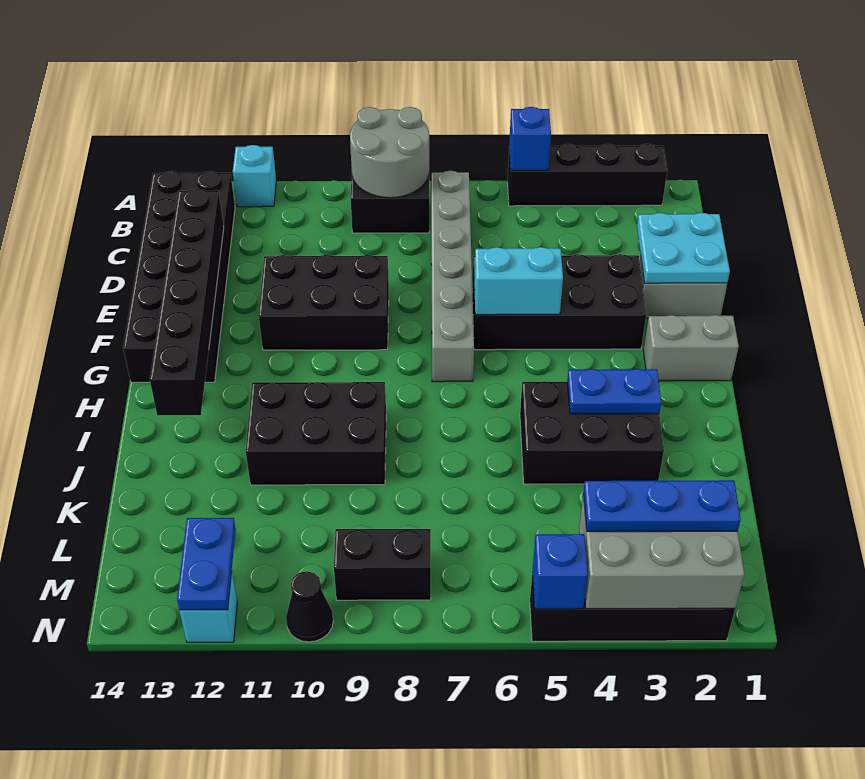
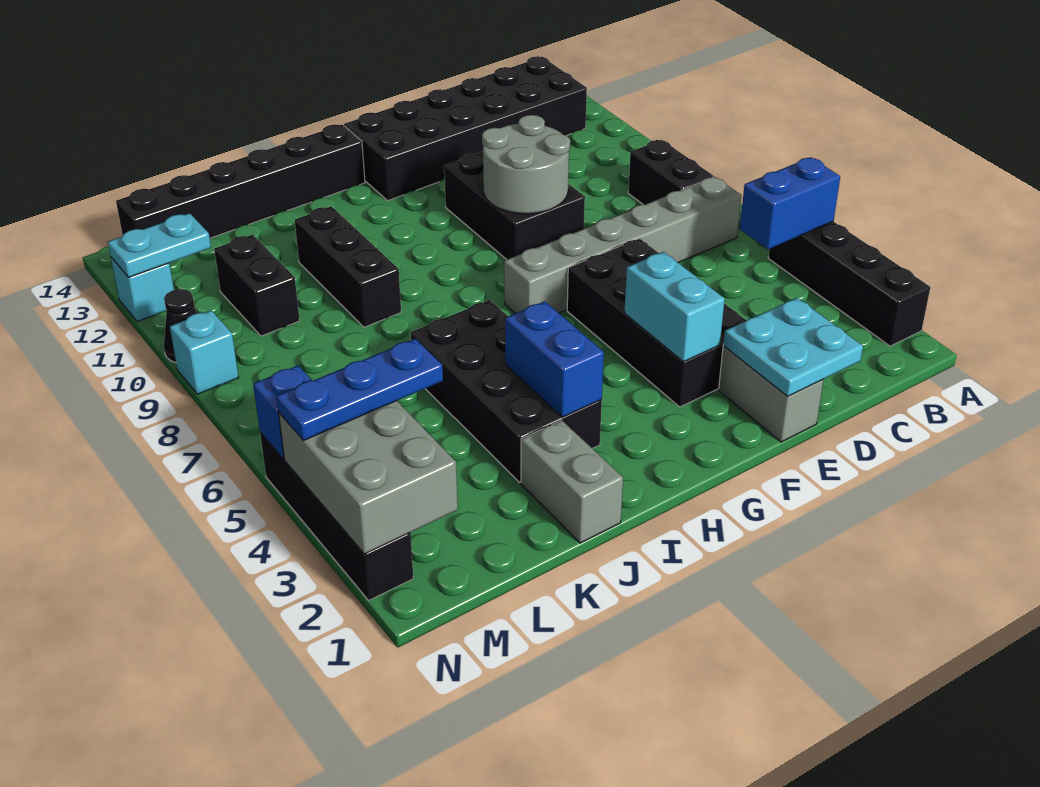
blue 1x1 brick [509,107,551,170] -> blue 1x2 brick [740,157,840,249]
grey 2x2 round brick [350,107,429,198] -> grey 2x2 round brick moved to [482,115,570,214]
cyan 1x1 brick [233,145,276,207] -> cyan 1x1 brick moved to [170,310,239,394]
black 1x6 brick [150,189,224,415] -> black 1x6 brick moved to [116,124,365,238]
cyan 1x2 brick [474,247,563,315] -> cyan 1x2 brick moved to [624,252,725,362]
grey 1x2 brick [643,315,739,381] -> grey 1x2 brick moved to [521,420,623,543]
black 2x3 brick [520,381,664,484] -> black 2x4 brick [411,300,602,482]
blue 1x2 plate [567,369,661,414] -> blue 1x2 brick [505,301,604,417]
black 2x3 brick [246,382,386,485] -> black 1x3 brick [295,206,401,327]
blue 1x3 plate [583,480,741,532] -> blue 1x3 plate turned to [276,339,443,441]
black 1x2 brick [334,529,431,600] -> black 1x2 brick moved to [214,235,300,336]
blue 1x2 plate [177,518,236,610] -> cyan 1x2 plate [108,213,211,277]

